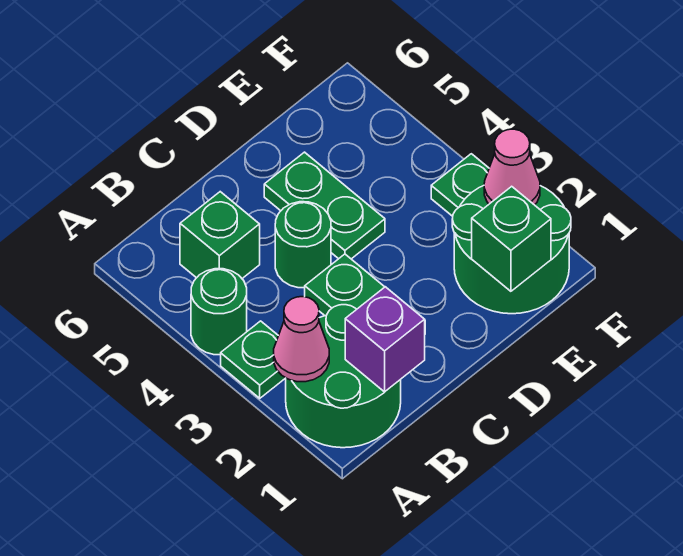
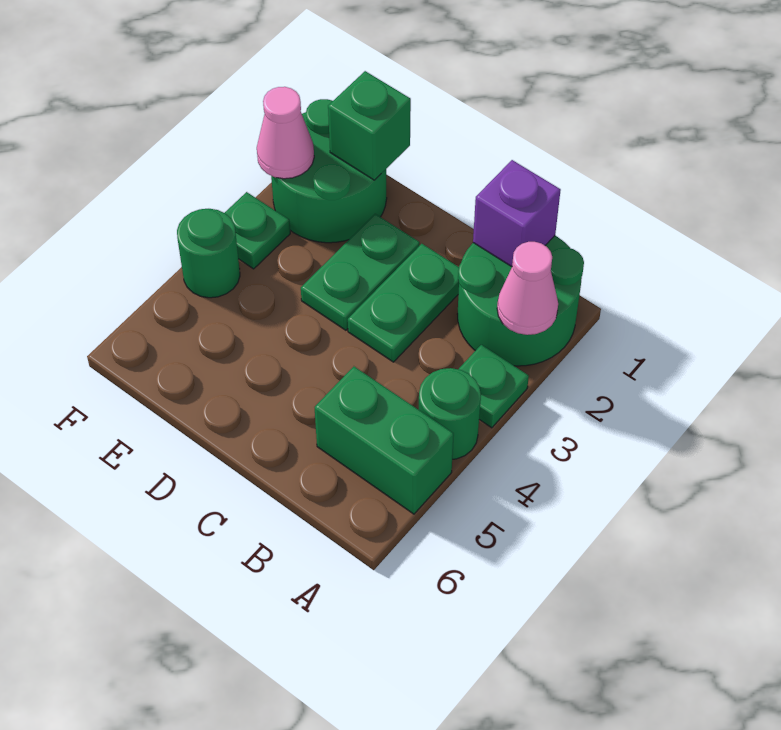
green 1x1 brick [180,192,260,278] -> green 1x2 brick [315,367,454,514]
green 1x1 round brick [275,202,331,288] -> green 1x1 round brick moved to [177,209,240,298]
green 1x2 plate [264,152,385,259] -> green 1x2 plate moved to [301,214,420,330]

